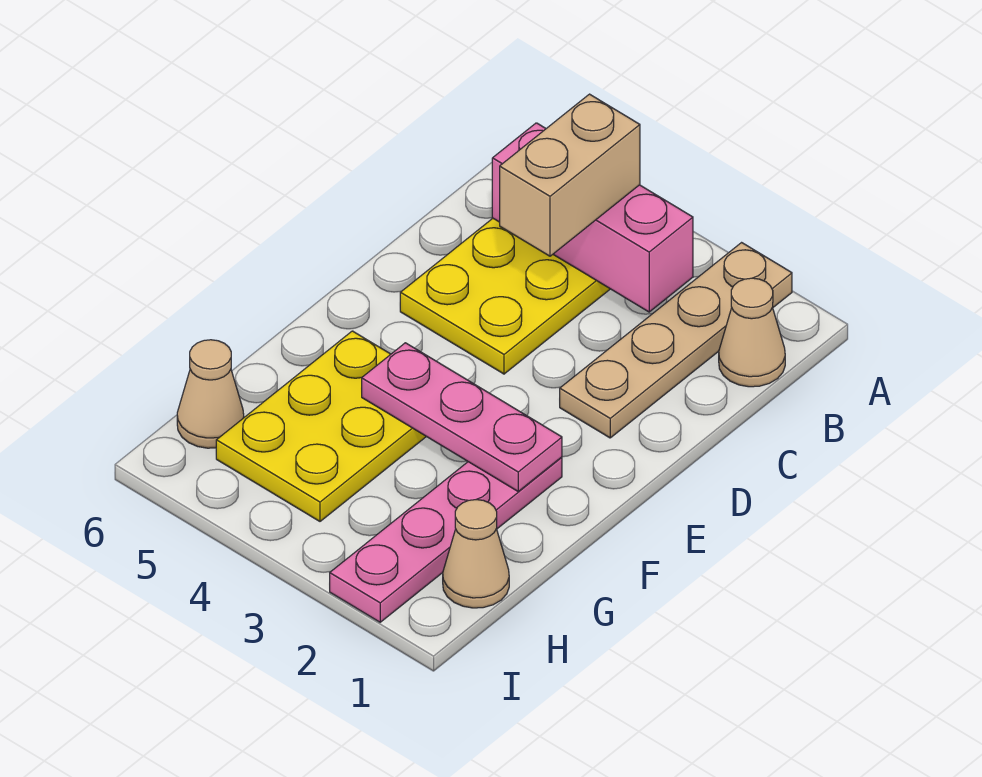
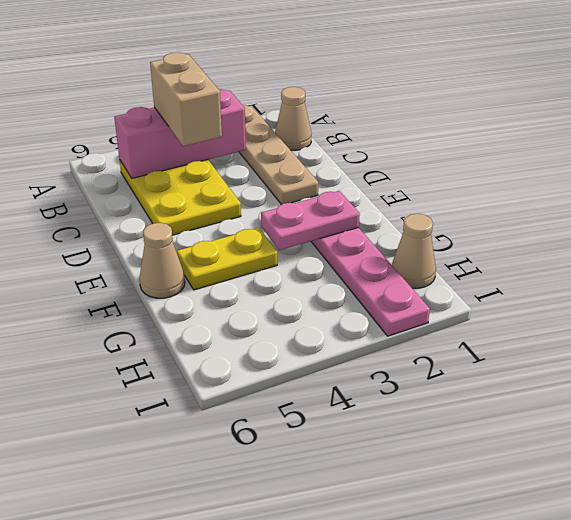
pink 1x3 plate [362,343,562,491] -> pink 1x2 plate [261,191,360,250]
yellow 2x3 plate [216,331,426,521] -> yellow 1x2 plate [177,228,277,290]
tan 1x1 cone [177,340,244,448] -> tan 1x1 cone moved to [139,223,185,298]

